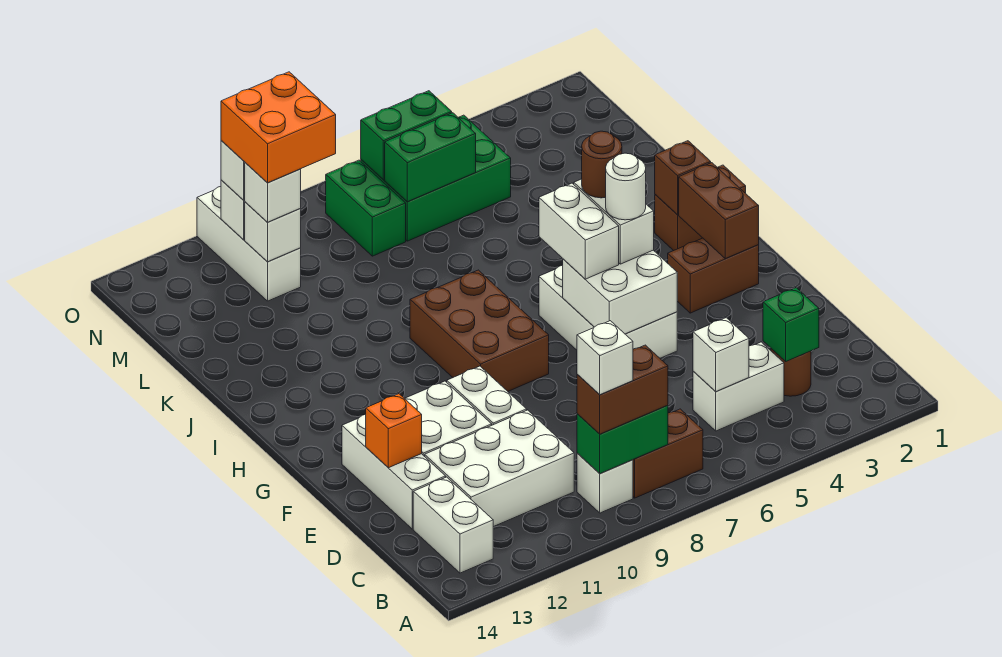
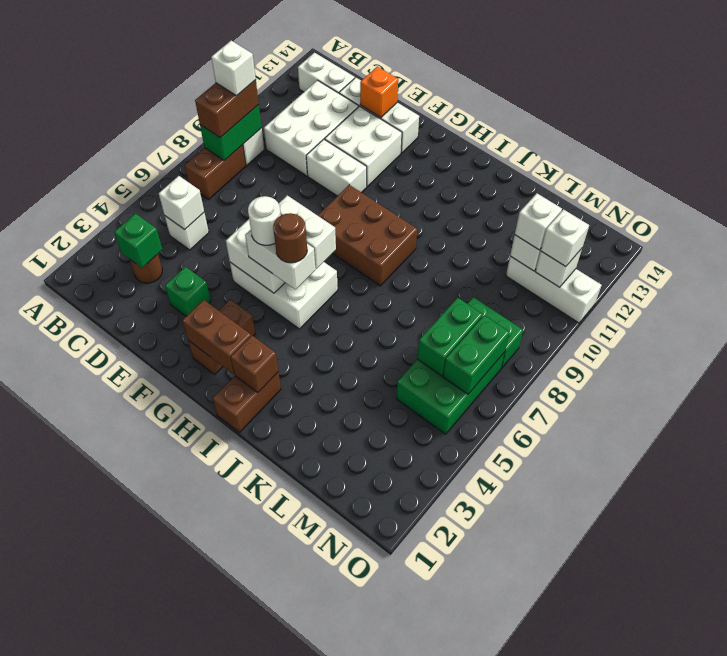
white 1x2 brick [693,342,784,431] -> white 1x1 brick [165,212,209,250]
none -> green 1x1 brick [165,267,211,316]
orange 2x2 brick [221,72,336,183] -> none

